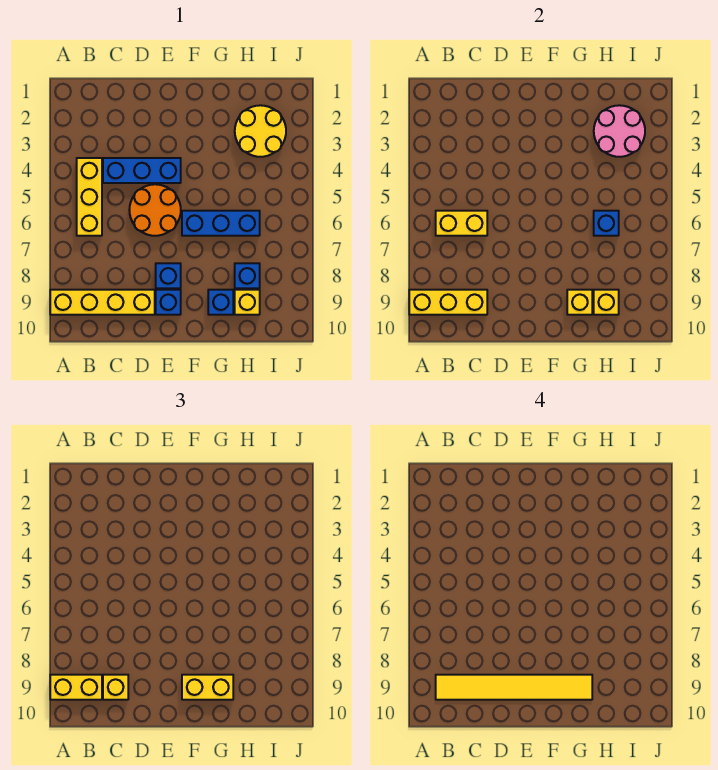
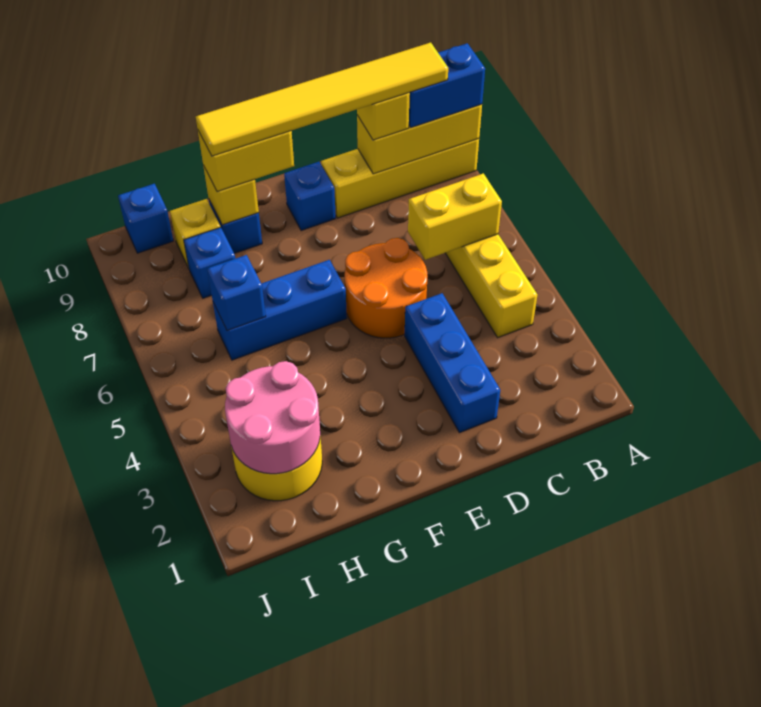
yellow 1x2 brick [50,675,102,700] -> blue 1x2 brick [409,43,485,128]
blue 1x3 brick [103,158,181,183] -> blue 1x3 brick turned to [405,293,500,433]
blue 1x1 brick [156,263,181,288] -> blue 1x1 brick moved to [118,184,173,253]
yellow 1x1 brick [594,290,619,315] -> none

